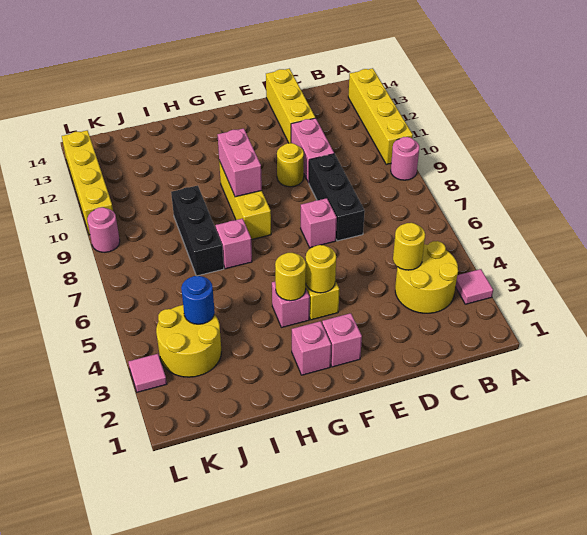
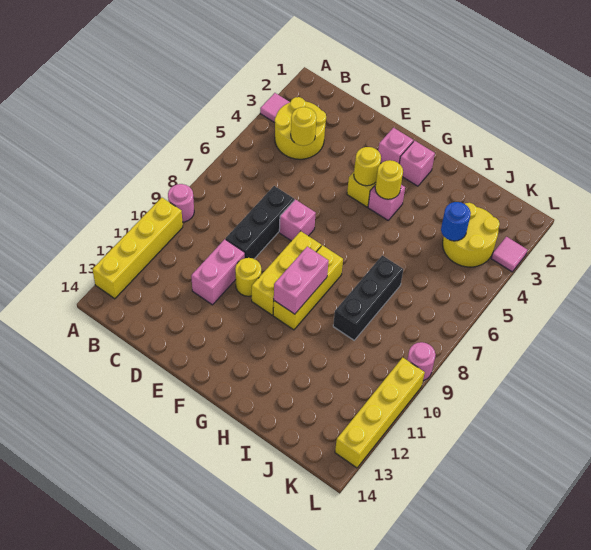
yellow 1x3 brick [266,69,315,143] -> yellow 1x3 brick moved to [252,231,321,315]
pink 1x1 brick [215,219,252,269] -> none

